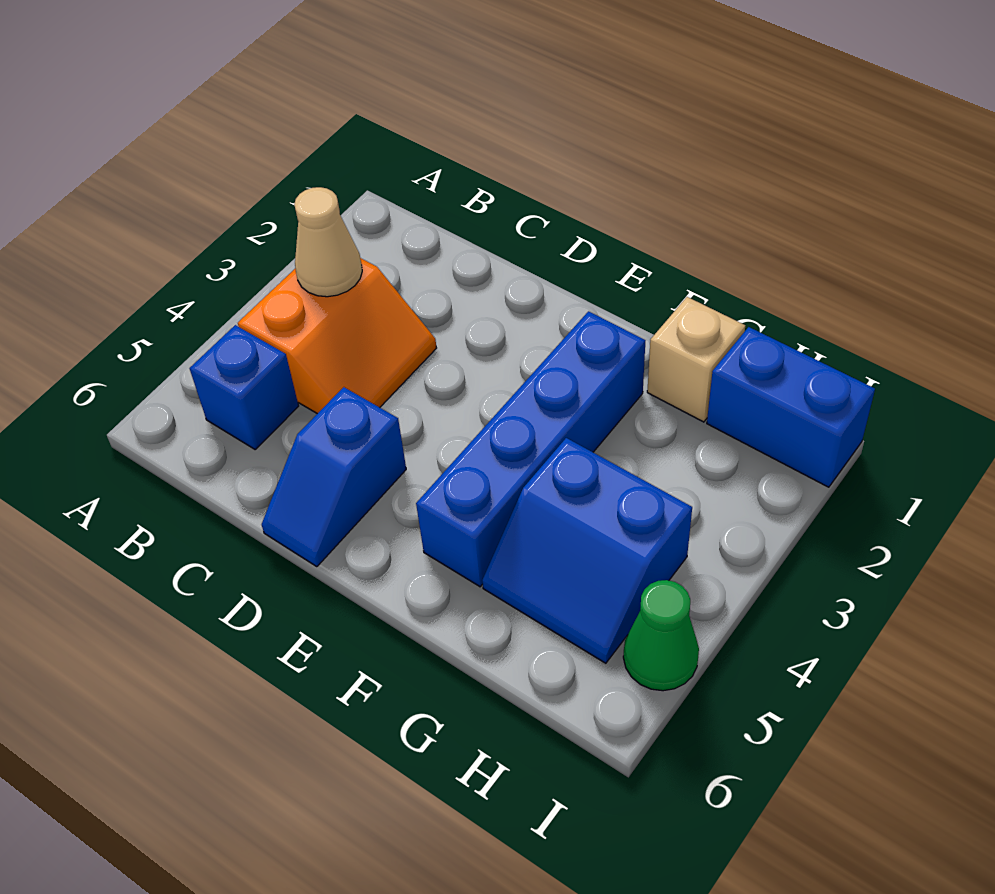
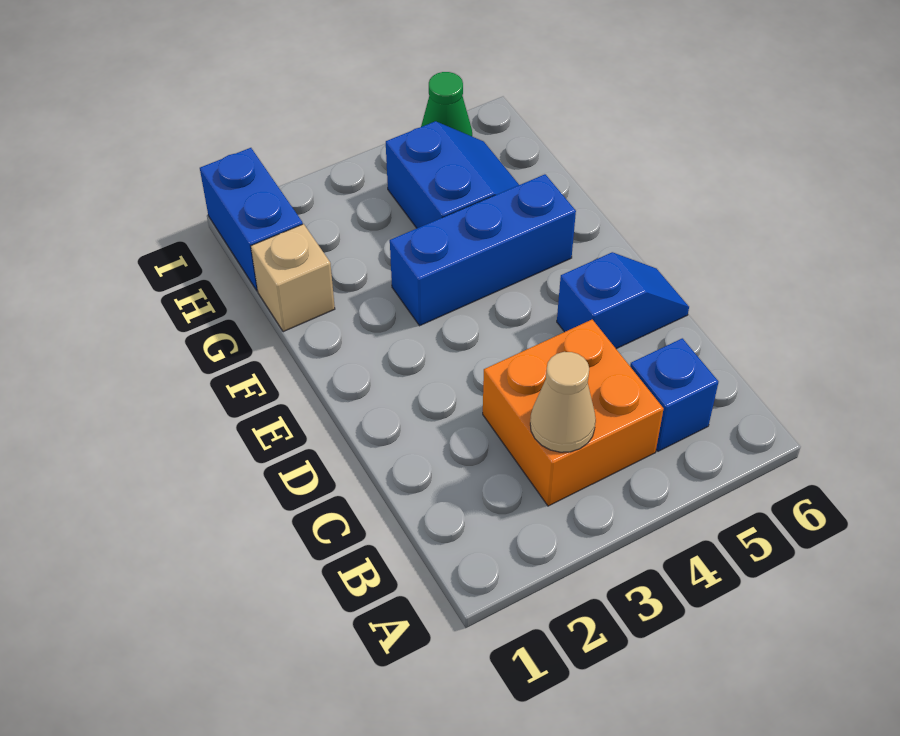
orange 2x2 slope [238,258,436,414] -> orange 2x2 brick [483,320,663,506]
blue 1x4 brick [416,311,645,587] -> blue 1x3 brick [390,174,576,326]

